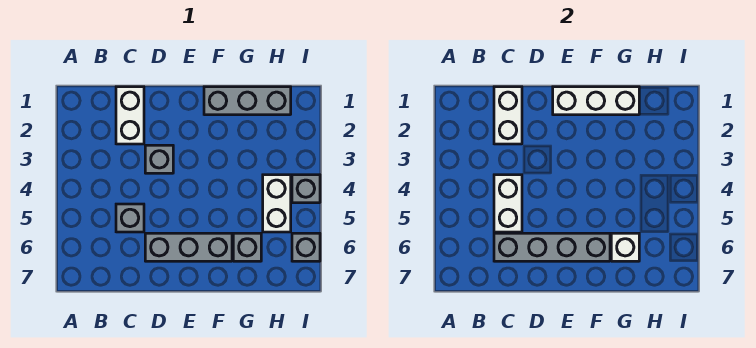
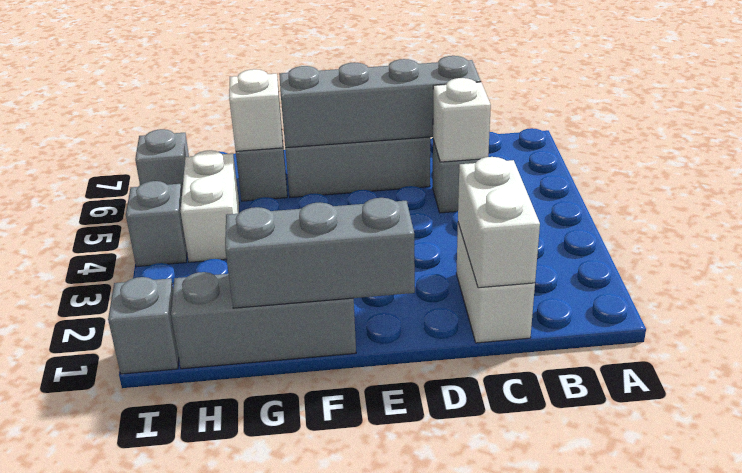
white 1x2 brick [494,175,522,232] -> white 1x1 brick [433,78,491,162]
grey 1x1 brick [145,145,173,173] -> grey 1x1 brick moved to [108,277,179,374]
white 1x3 brick [553,87,639,115] -> grey 1x3 brick [225,198,415,308]

